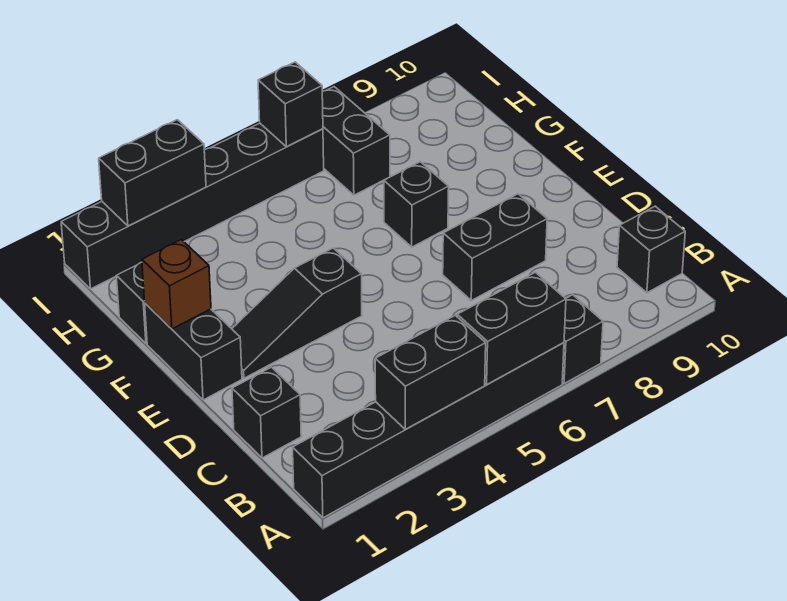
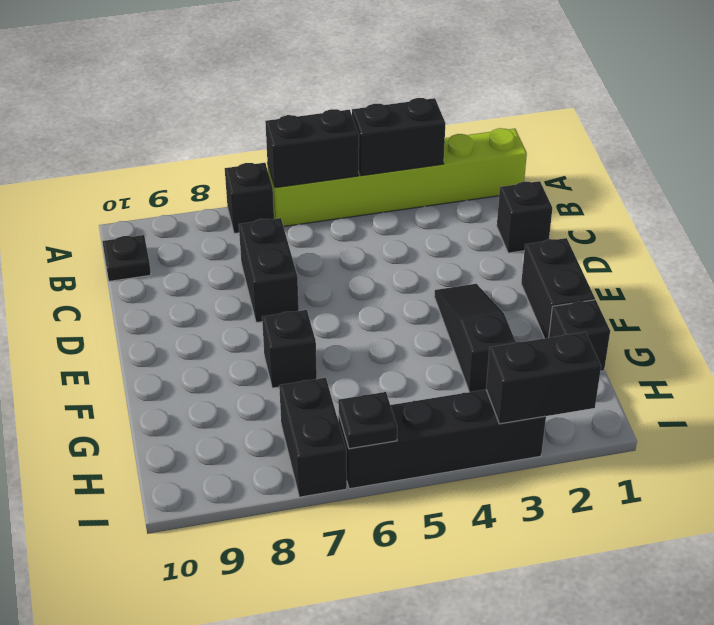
black 1x6 brick [293,343,564,518] -> lime 1x6 brick [268,128,527,227]
black 1x1 brick [617,206,685,293] -> black 1x1 plate [102,235,151,281]
black 1x2 brick [443,194,547,300] -> black 1x2 brick turned to [239,218,299,323]
black 1x3 slope [232,248,362,378] -> black 1x3 slope turned to [434,284,516,392]
brown 1x1 brick [142,239,211,329] -> none
black 1x6 brick [61,123,324,289] -> black 1x4 brick [339,390,546,489]
black 1x1 brick [258,62,323,147] -> black 1x1 plate [338,392,397,449]

